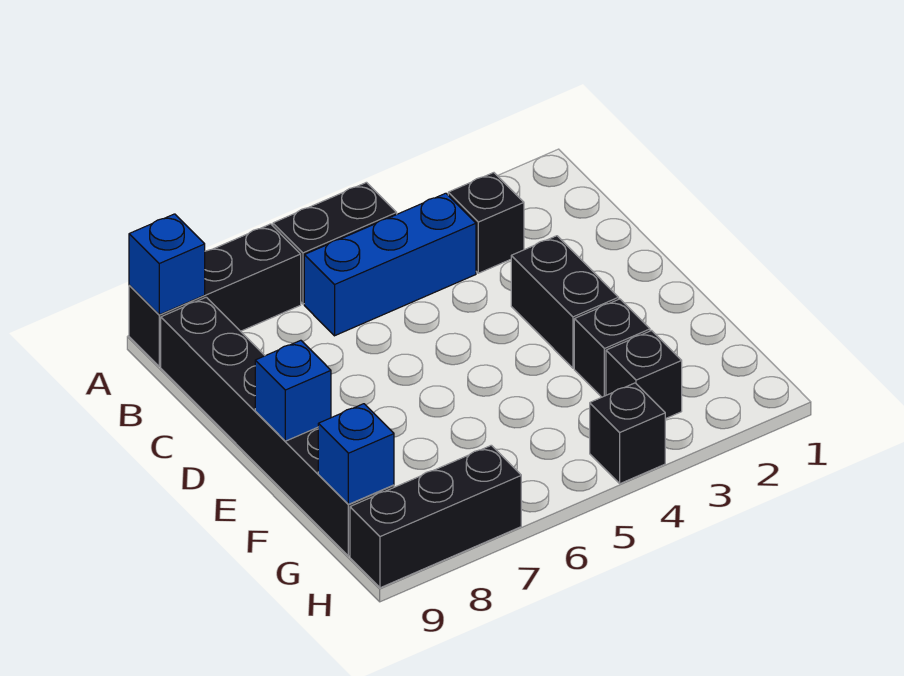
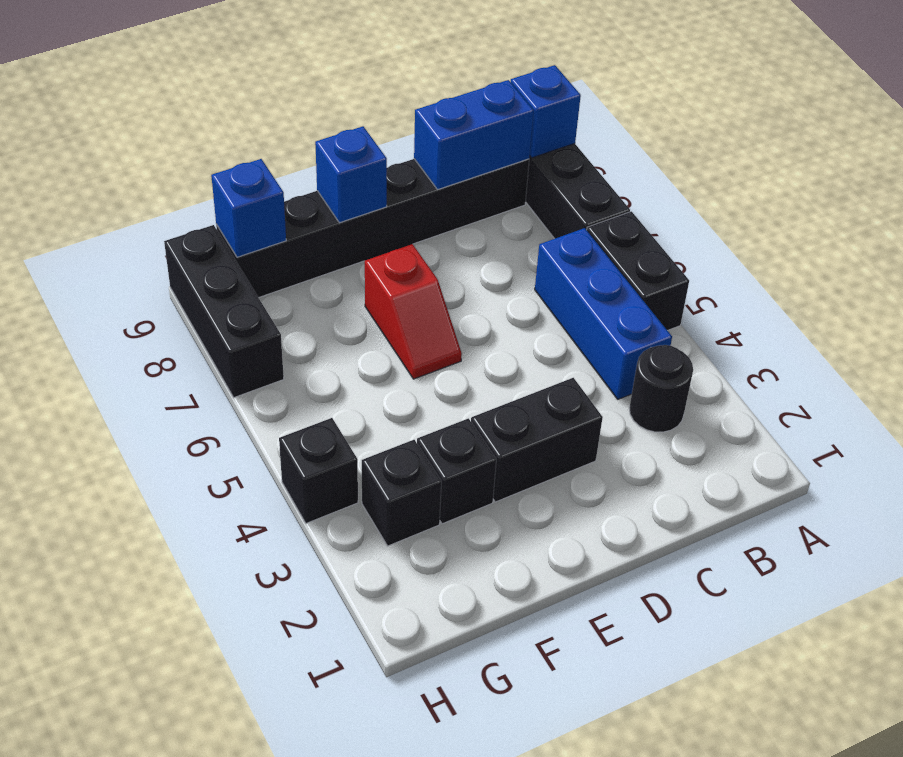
black 1x1 brick [448,173,524,273] -> black 1x1 round brick [629,345,693,432]
none -> blue 1x2 brick [414,80,534,190]
none -> red 1x2 slope [365,244,462,379]

